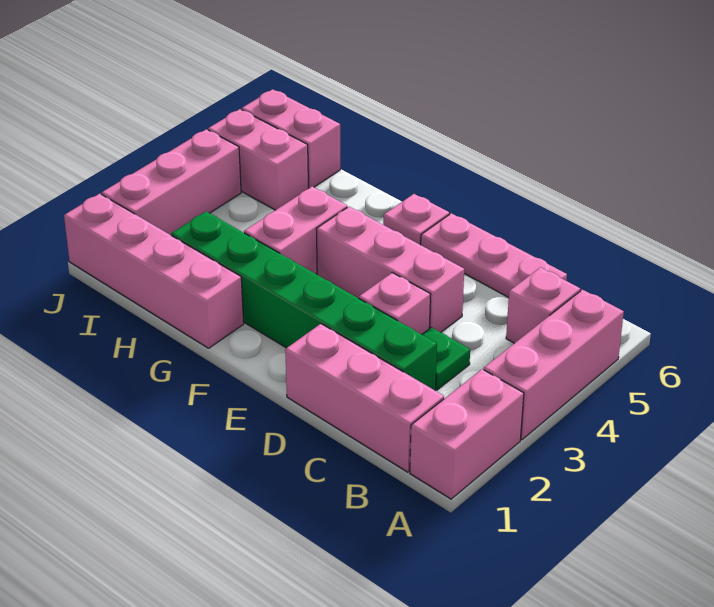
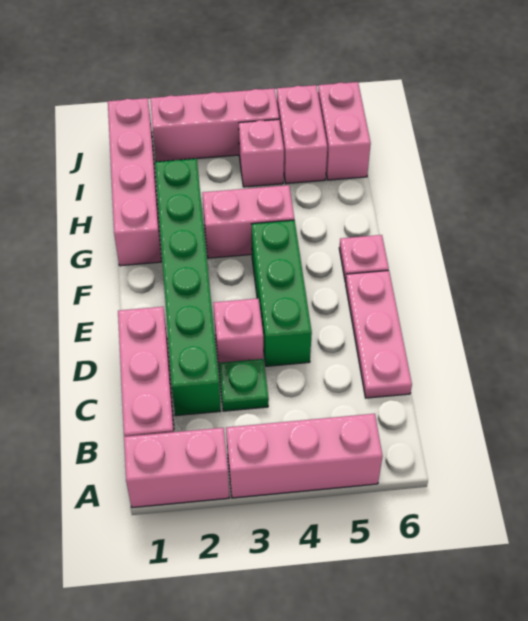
pink 1x1 brick [506,267,580,343] -> pink 1x1 brick moved to [239,119,284,187]
pink 1x3 brick [316,207,464,333] -> green 1x3 brick [252,220,312,366]

